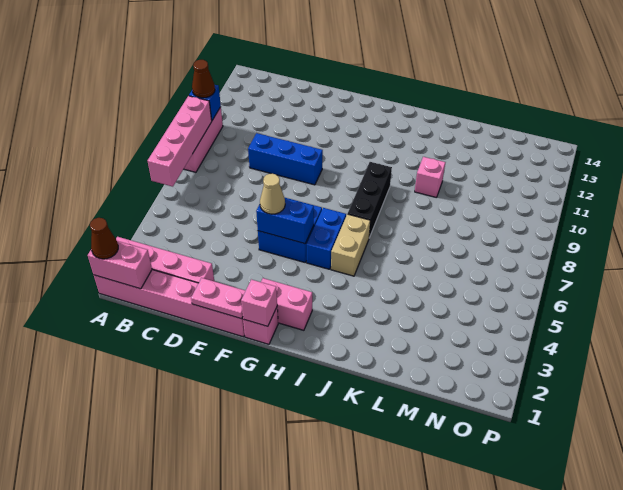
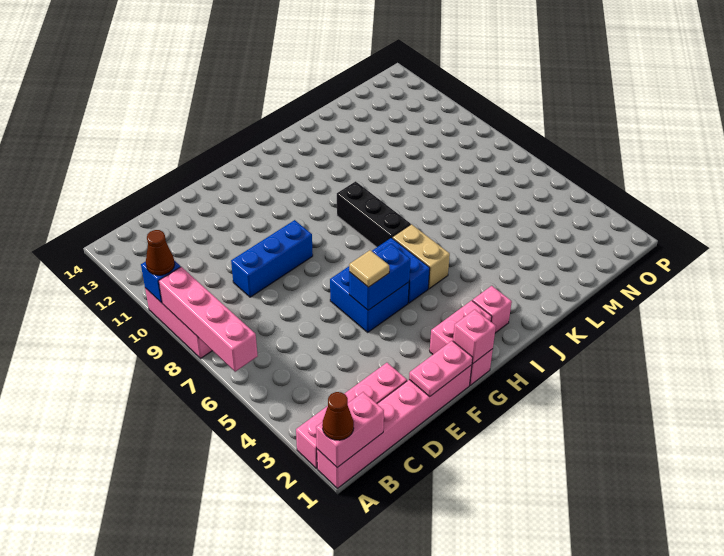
tan 1x1 cone [260,174,285,214] -> tan 1x1 tile [349,250,389,287]
pink 1x1 brick [415,157,445,198] -> pink 1x1 brick moved to [472,286,512,333]

